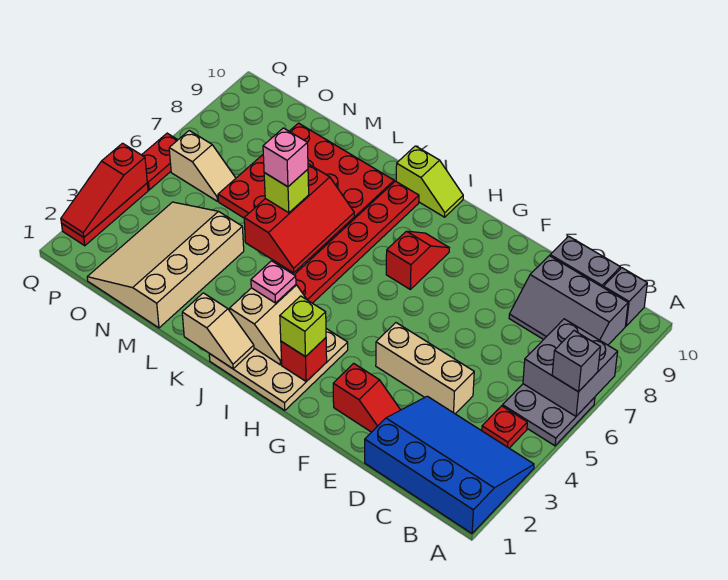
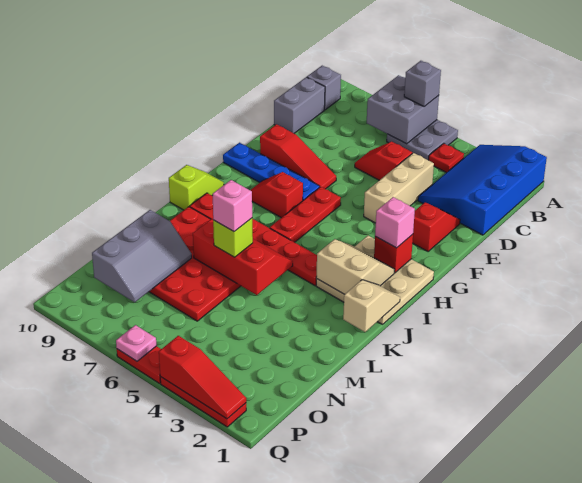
grey 2x3 slope [509,256,628,345] -> grey 2x3 slope moved to [92,210,192,302]
none -> red 1x2 slope [355,142,412,180]
none -> red 1x3 slope [260,124,336,189]
none -> red 1x3 plate [270,187,341,242]
none -> blue 1x4 plate [223,143,320,200]
lime 1x1 brick [280,296,326,357] -> pink 1x1 brick [375,197,415,248]
pink 1x1 plate [251,261,296,303] -> pink 1x1 plate moved to [116,325,157,361]
tan 3x4 slope [87,202,244,328] -> none
tan 1x2 slope [169,131,236,201] -> none

